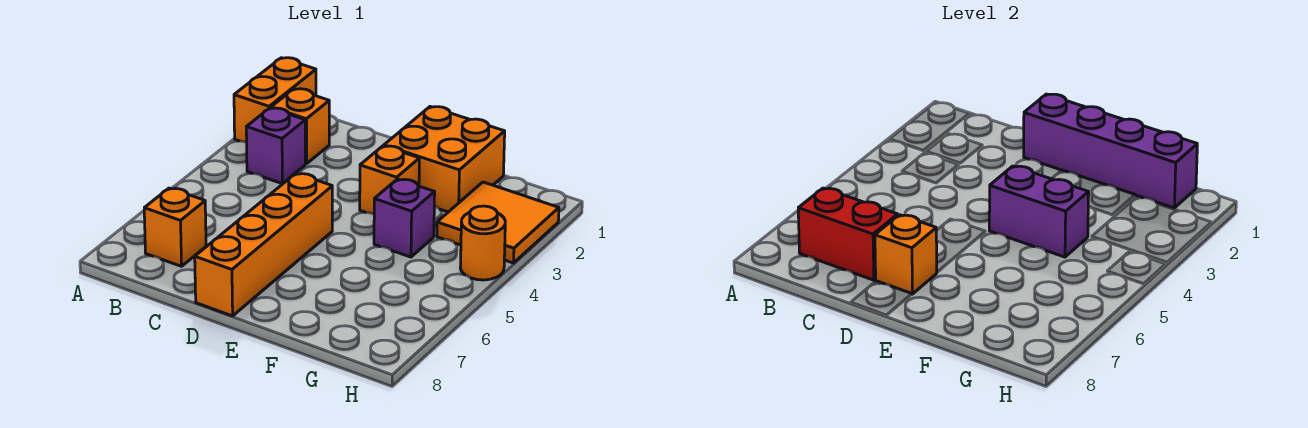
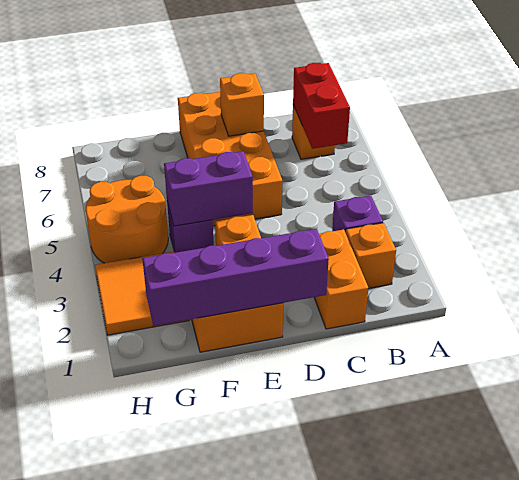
orange 1x2 brick [234,58,316,142] -> orange 1x2 brick moved to [314,229,368,329]
red 1x2 brick [798,188,898,280] -> red 1x2 brick turned to [293,63,350,149]
orange 1x4 brick [195,173,332,316] -> orange 2x4 brick [178,92,282,226]
orange 1x1 round brick [460,206,505,280] -> orange 2x2 round brick [86,176,168,263]

